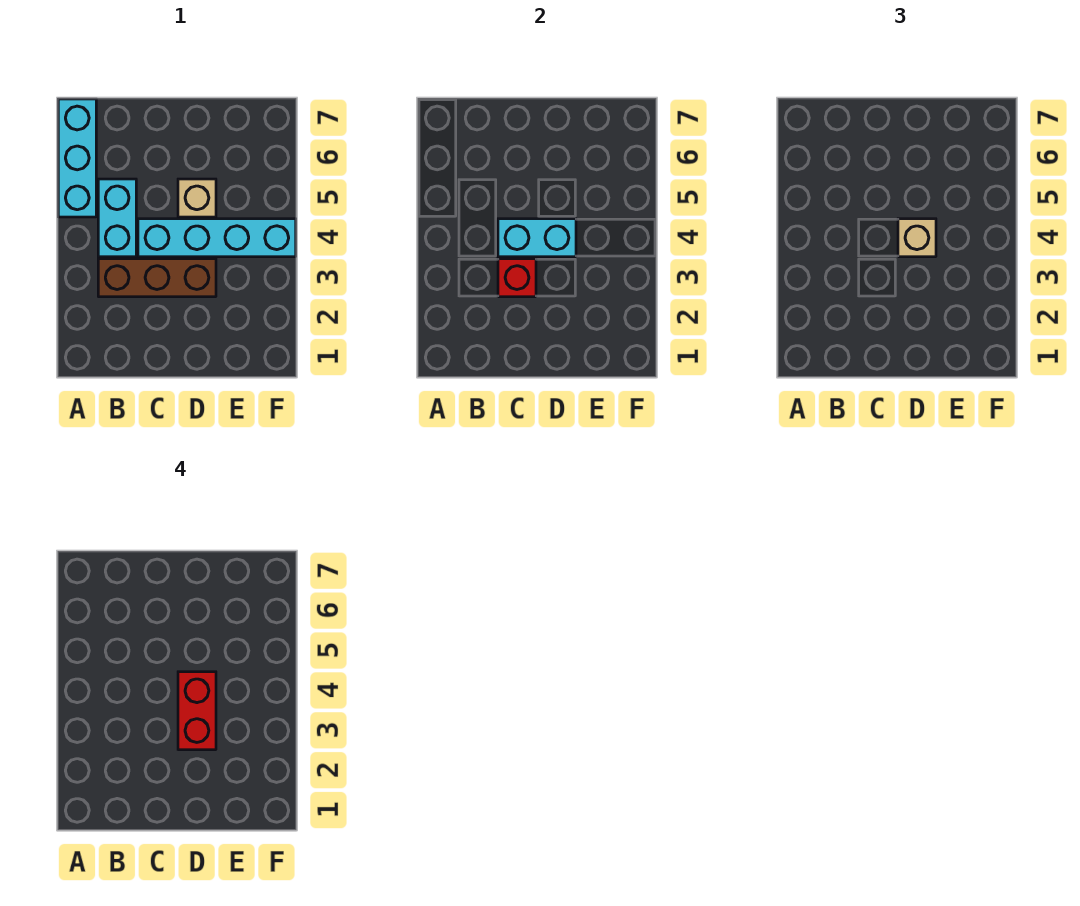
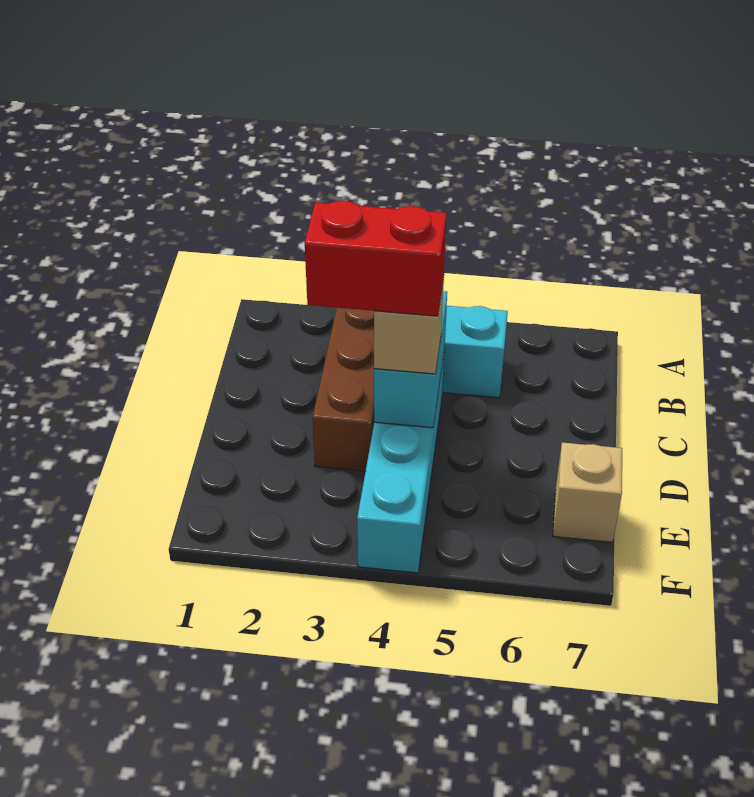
cyan 1x3 brick [58,99,96,217] -> none
red 1x1 brick [498,259,536,297] -> none
tan 1x1 brick [178,179,216,217] -> tan 1x1 brick moved to [553,442,622,542]

